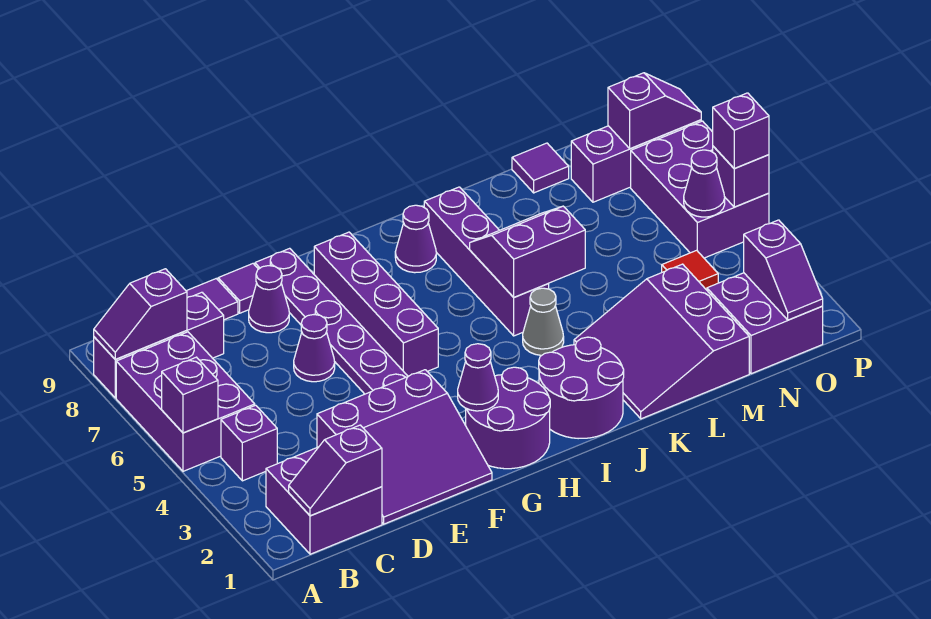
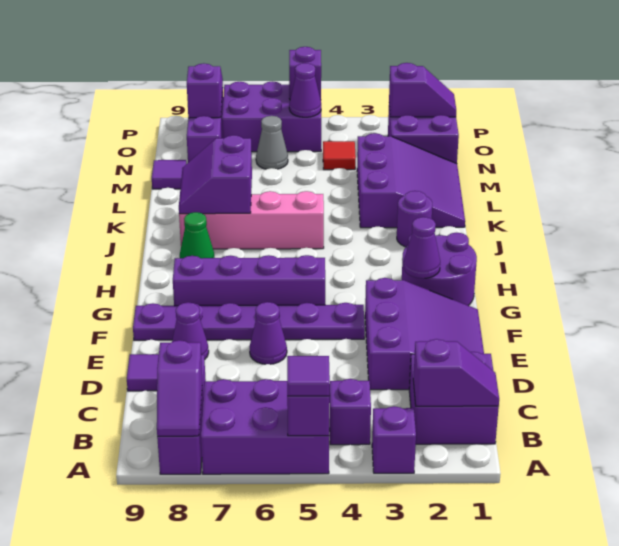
purple 1x2 slope [289,425,382,516] -> purple 1x2 slope turned to [413,339,499,406]
purple 1x1 tile [218,264,258,313] -> purple 1x1 tile moved to [287,356,330,396]
purple 2x2 round brick [539,337,624,439] -> purple 1x1 round brick [397,191,432,247]
purple 1x1 cone [395,205,436,273] -> green 1x1 cone [180,212,215,258]
grey 1x1 cone [523,288,564,355] -> grey 1x1 cone moved to [256,116,288,169]
purple 1x4 brick [424,187,549,336] -> pink 1x4 brick [179,191,324,249]
purple 2x2 slope [470,206,585,297] -> purple 2x2 slope moved to [179,135,252,214]
purple 3x3 slope [574,264,749,419] -> purple 3x3 slope turned to [357,133,465,228]
purple 1x1 brick [713,93,769,169] -> purple 1x1 brick moved to [372,406,416,473]

